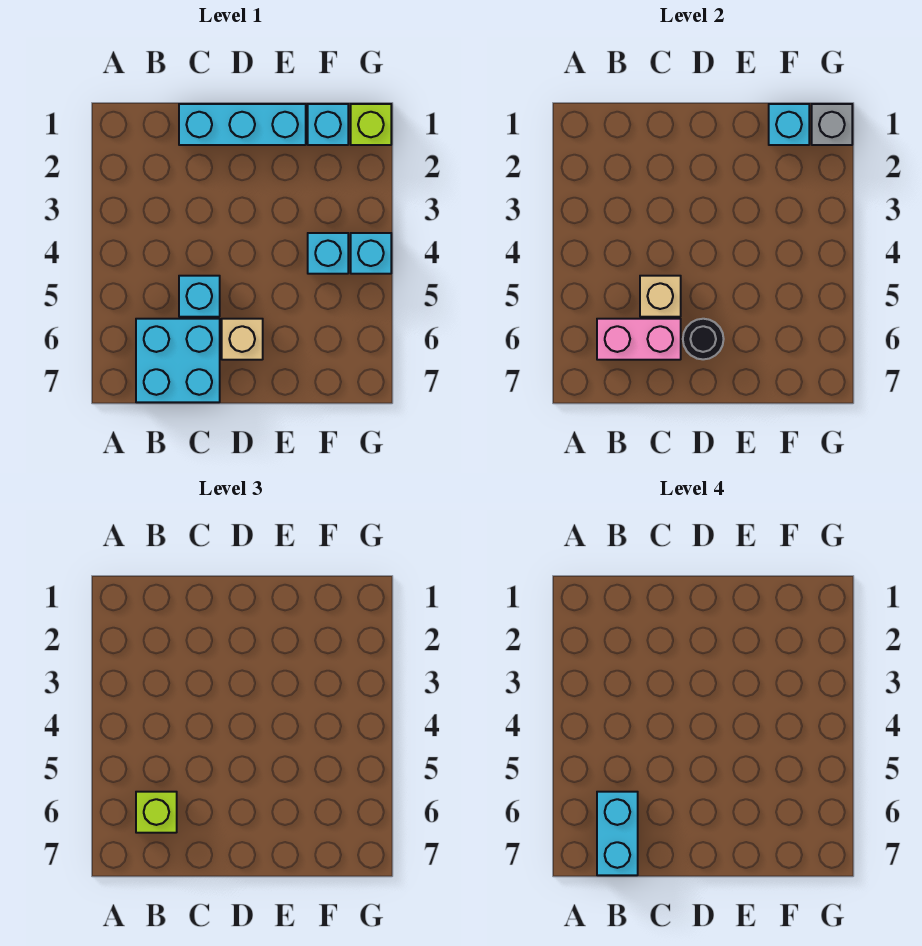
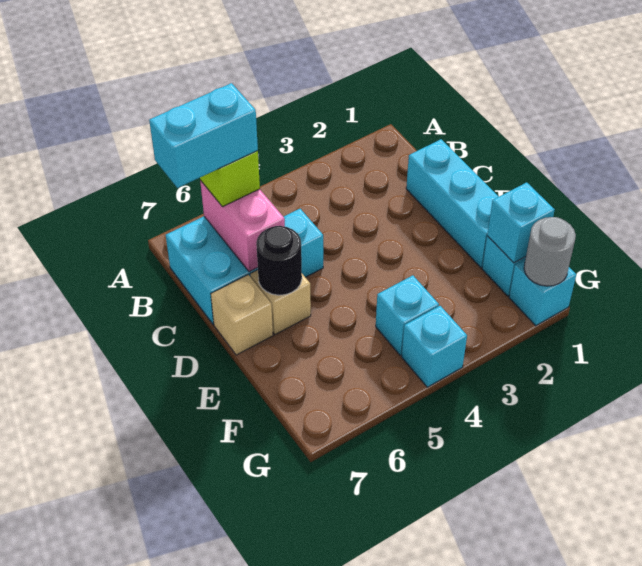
tan 1x1 brick [640,276,681,317] -> tan 1x1 brick moved to [211,275,273,355]
lime 1x1 brick [351,104,391,145] -> cyan 1x1 brick [509,260,576,326]
grey 1x1 brick [812,104,852,145] -> grey 1x1 round brick [524,217,576,286]

